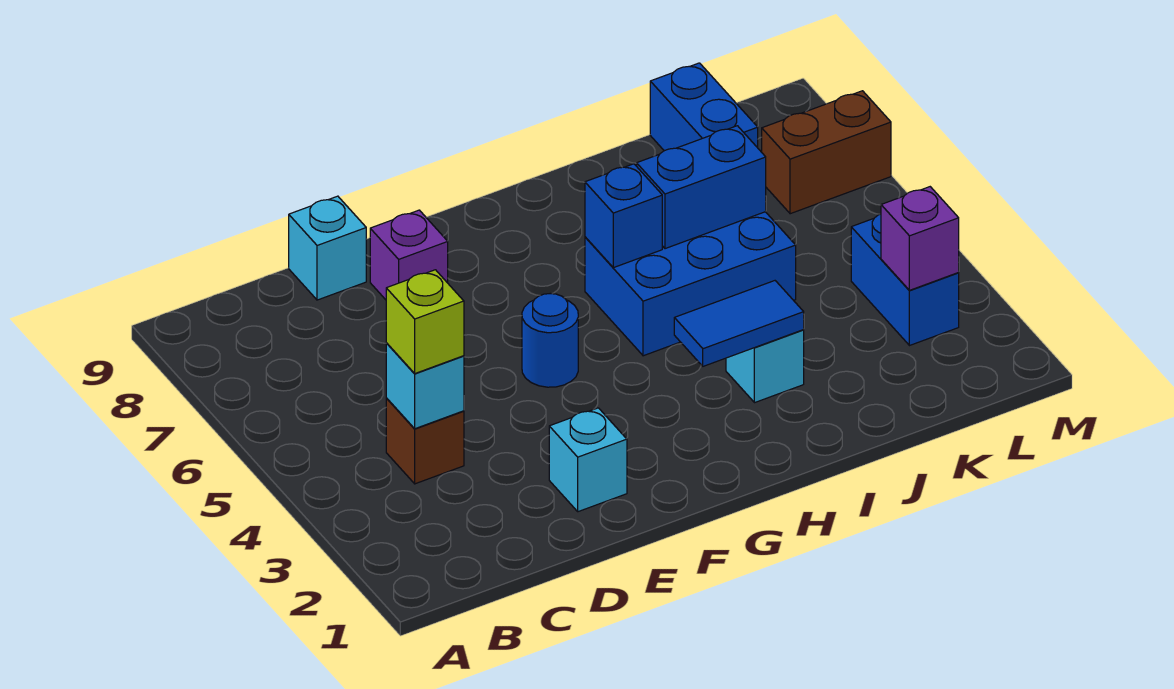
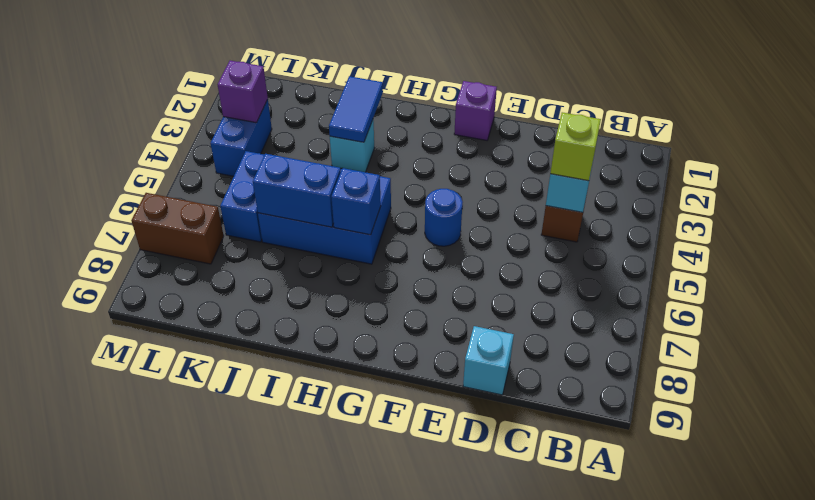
cyan 1x1 brick [549,408,627,512] -> none
purple 1x1 brick [370,210,448,300] -> purple 1x1 brick moved to [454,81,497,140]
blue 1x2 tile [674,281,804,366] -> blue 1x2 tile turned to [329,76,383,142]
blue 1x2 brick [650,63,758,151] -> blue 1x2 brick moved to [220,151,264,242]

